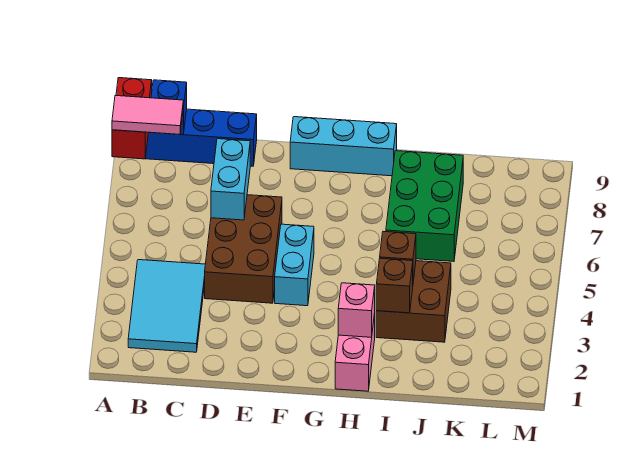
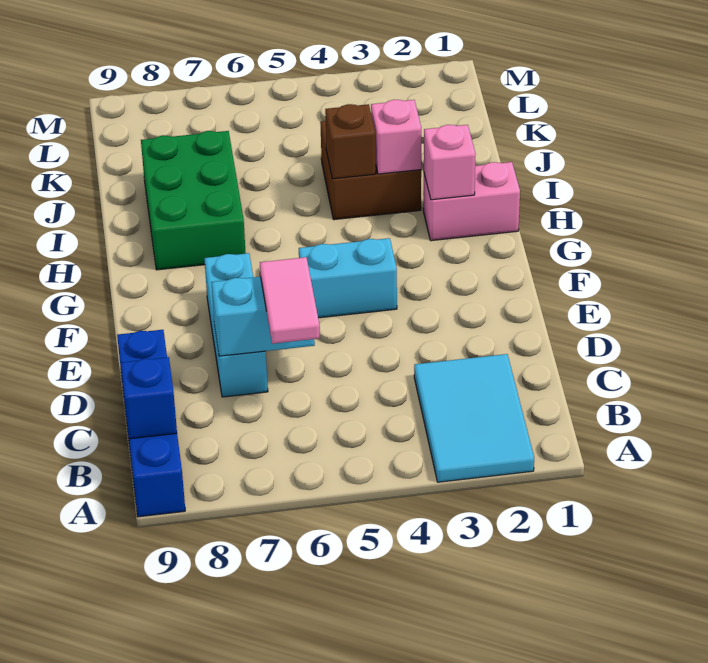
red 1x2 brick [112,78,152,159] -> none
pink 1x2 tile [112,95,183,134] -> pink 1x2 tile moved to [260,257,320,344]
cyan 2x3 tile [128,260,205,352] -> cyan 2x3 tile turned to [414,354,534,482]
brown 2x3 brick [205,195,282,303] -> none
cyan 1x3 brick [290,117,397,176] -> cyan 1x3 brick moved to [204,253,268,397]
brown 1x1 brick [376,258,413,313] -> pink 1x1 brick [371,100,421,174]
green 2x3 brick [386,151,463,262] -> green 2x3 brick turned to [141,131,246,270]

